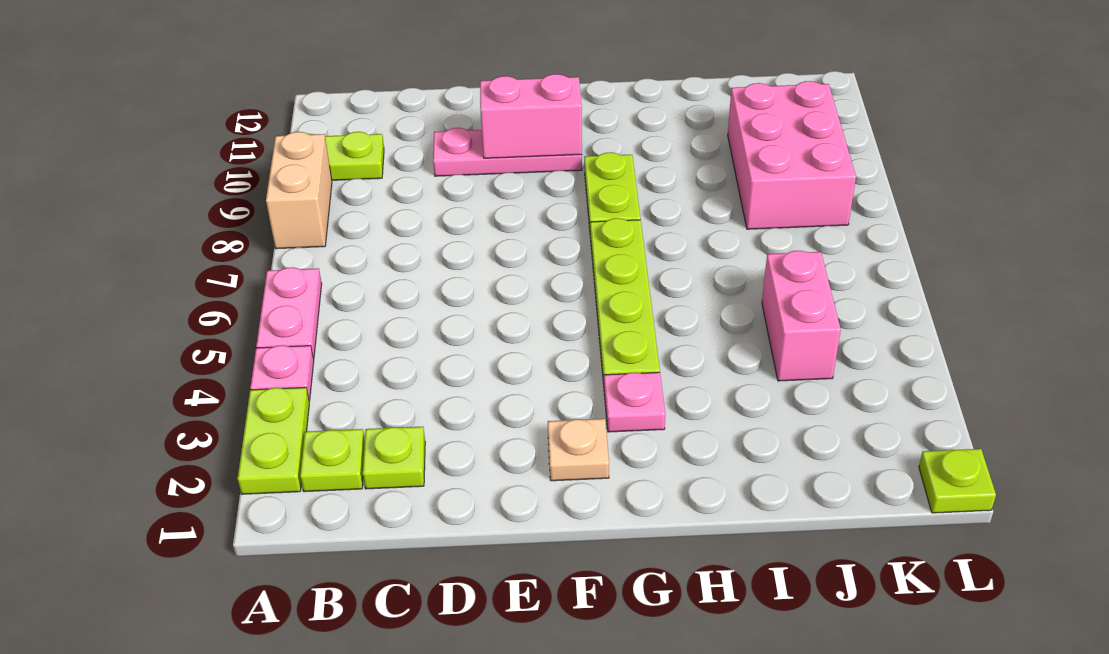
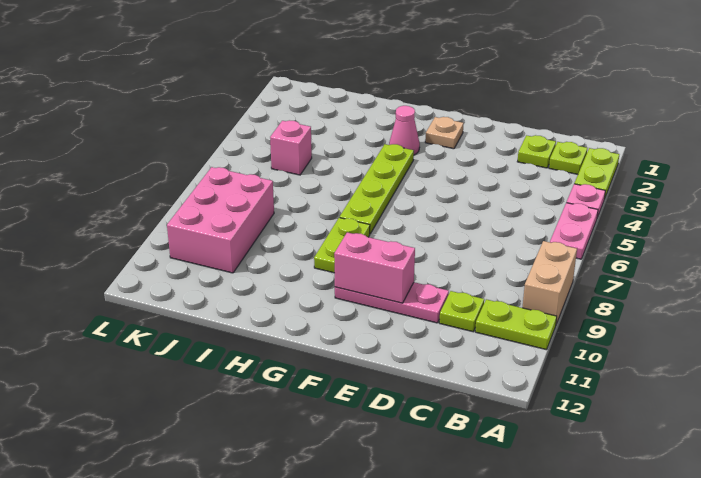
pink 1x1 plate [604,372,665,432] -> pink 1x1 cone [389,106,420,155]
pink 1x2 brick [762,251,841,381] -> pink 1x1 brick [270,120,312,175]
lime 1x1 plate [919,449,996,513] -> lime 1x1 plate moved to [439,291,484,332]

